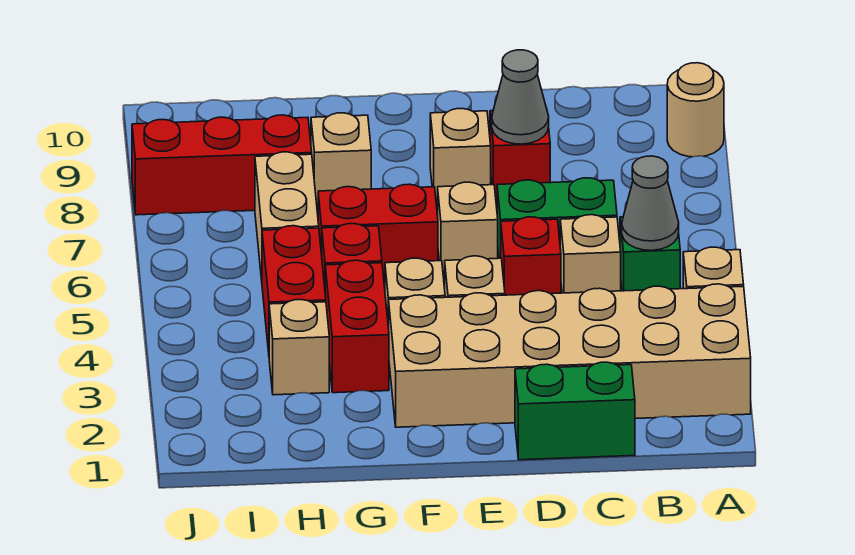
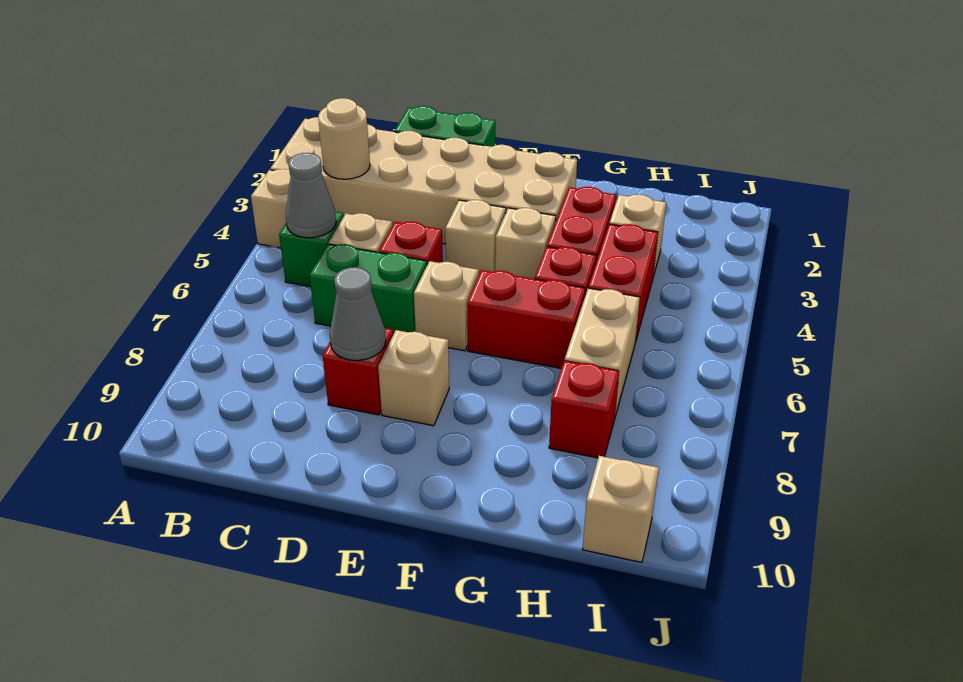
tan 1x1 round brick [667,63,724,157] -> tan 1x1 round brick moved to [318,98,370,179]
tan 1x1 brick [311,113,371,208] -> tan 1x1 brick moved to [582,456,659,562]
red 1x3 brick [132,115,312,215] -> red 1x1 brick [549,361,619,458]

